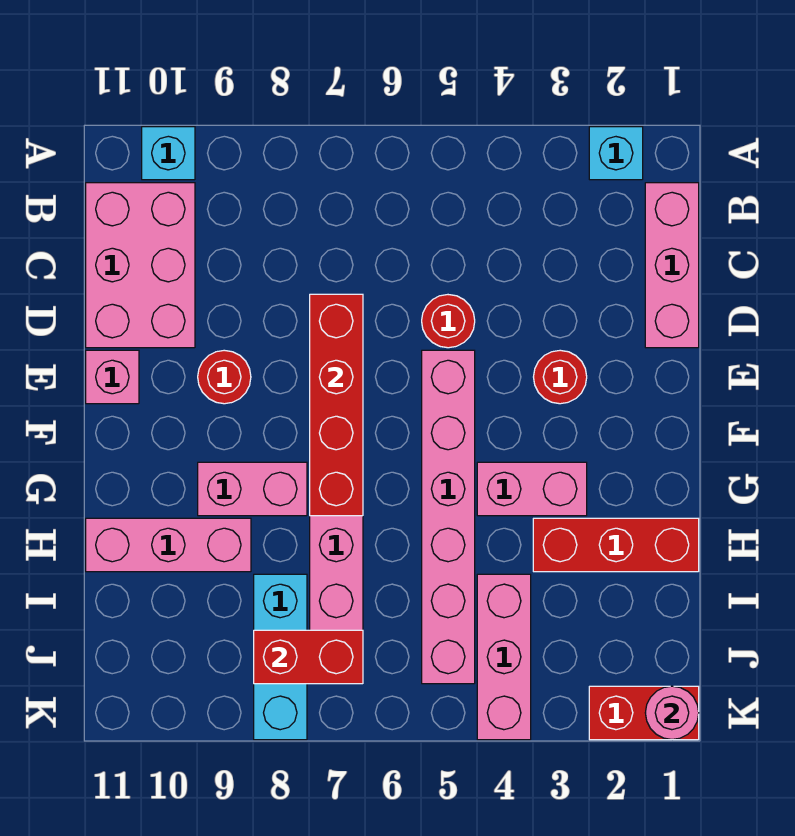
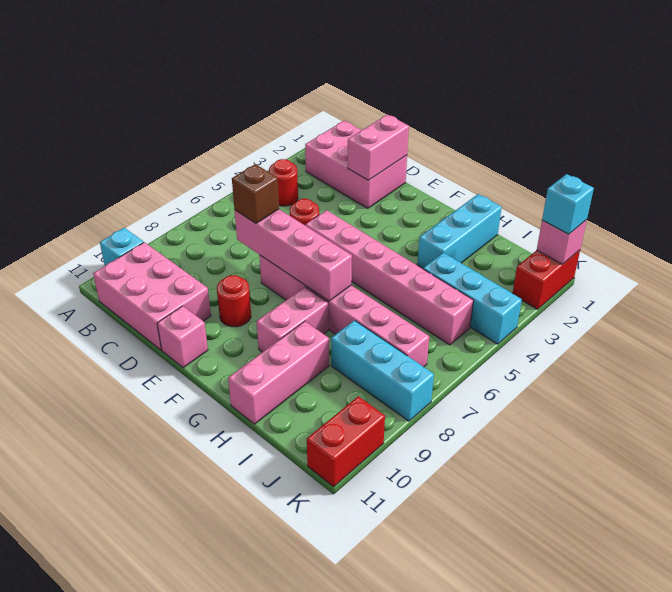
cyan 1x1 brick [589,127,643,180] -> cyan 1x1 brick moved to [542,174,594,234]
pink 1x3 brick [645,183,699,348] -> pink 2x3 brick [305,121,407,208]
red 1x4 brick [310,294,363,516] -> pink 1x4 brick [235,209,352,301]
none -> brown 1x1 brick [232,164,279,223]
red 1x1 round brick [534,350,587,404] -> red 1x1 round brick moved to [269,159,298,206]
pink 1x2 brick [477,462,587,516] -> pink 1x2 brick moved to [348,115,409,180]
red 1x3 brick [533,518,699,572] -> cyan 1x3 brick [417,194,502,268]
pink 1x3 brick [477,574,531,740] -> cyan 1x3 brick [423,253,522,344]
red 1x2 brick [254,630,363,684] -> red 1x2 brick moved to [307,396,385,487]
pink 1x1 round brick [645,686,699,740] -> pink 1x1 brick [537,220,587,264]

